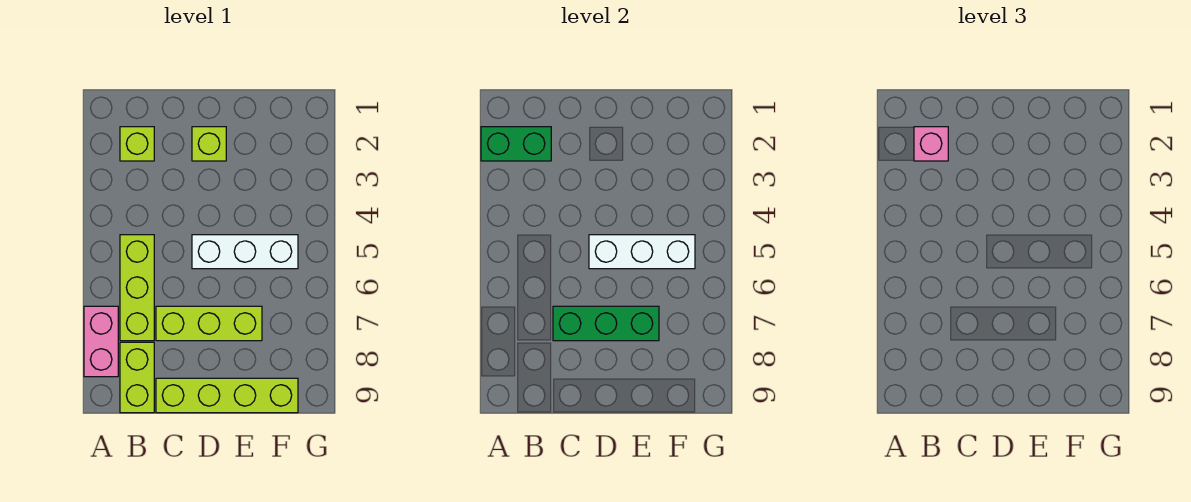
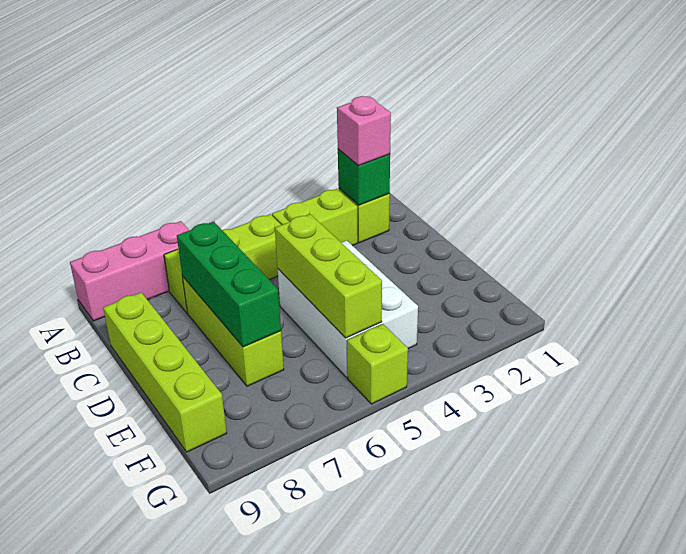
green 1x2 brick [481,127,551,161] -> green 1x1 brick [338,149,390,205]
pink 1x2 brick [84,306,118,377] -> pink 1x3 brick [70,221,189,321]
lime 1x2 brick [120,342,154,413] -> lime 1x2 brick moved to [272,189,358,246]
lime 1x1 brick [192,127,226,161] -> lime 1x1 brick moved to [347,324,408,404]
white 1x3 brick [192,235,298,269] -> white 2x3 brick [278,241,418,377]
white 1x3 brick [589,235,695,269] -> lime 1x3 brick [275,214,382,338]

